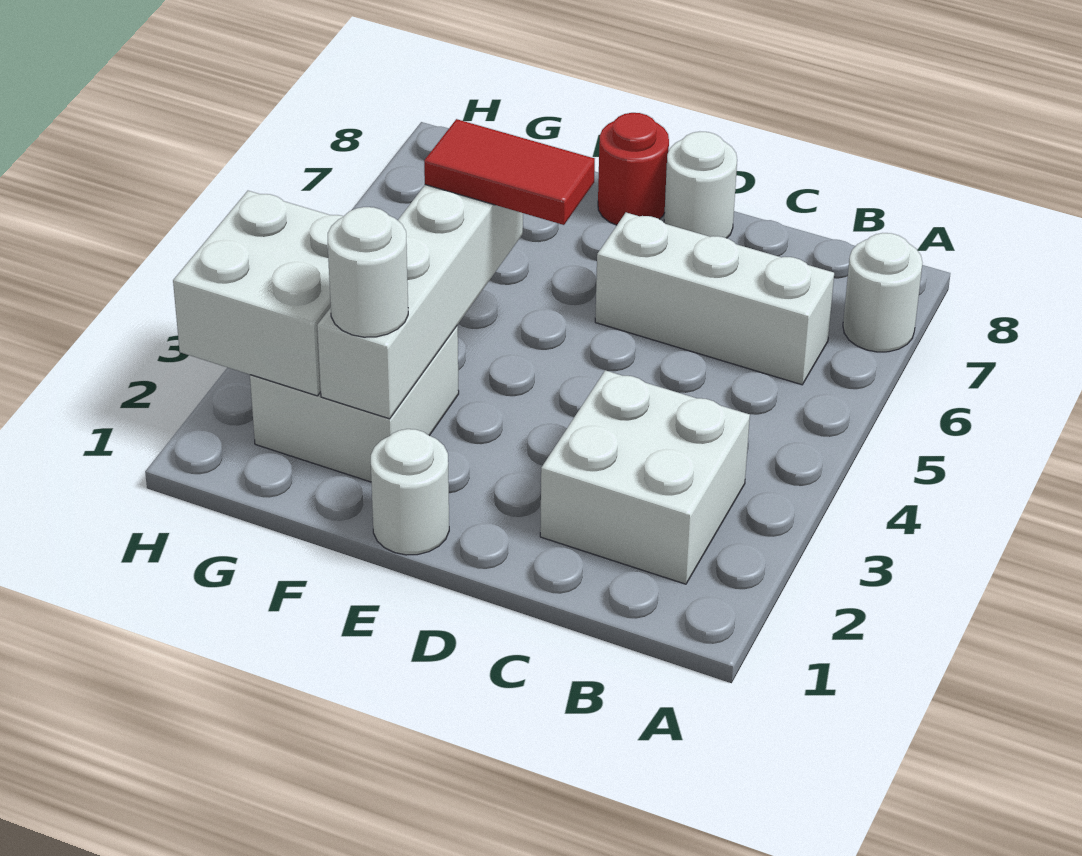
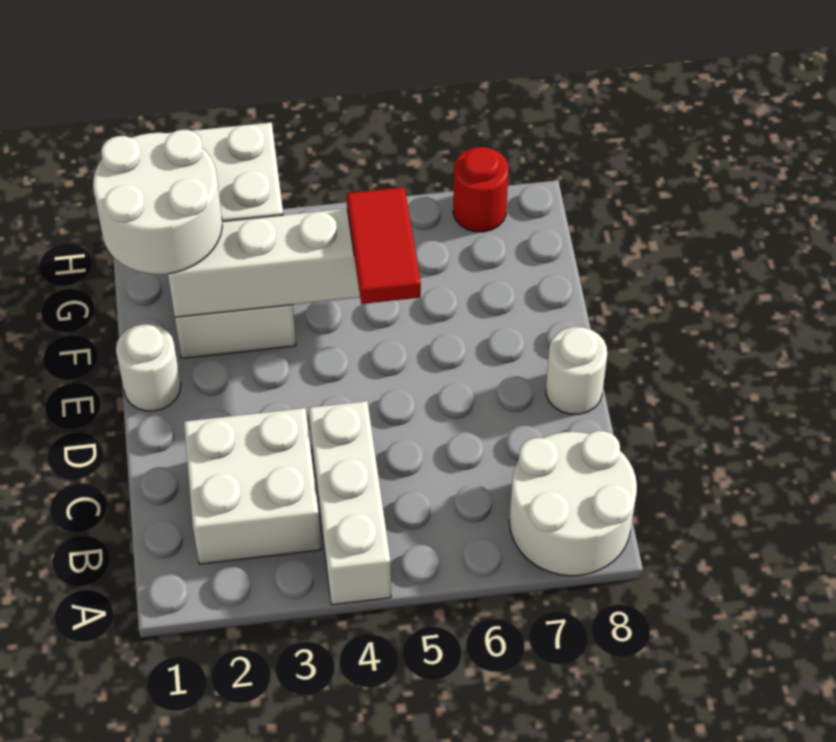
white 1x1 round brick [843,233,923,352] -> white 2x2 round brick [509,431,637,576]
white 1x3 brick [595,213,834,385] -> white 1x3 brick moved to [309,401,391,605]
red 1x1 round brick [598,113,669,225] -> red 1x1 round brick moved to [453,147,508,232]
white 1x1 round brick [328,207,408,337] -> white 2x2 round brick [93,130,222,274]

